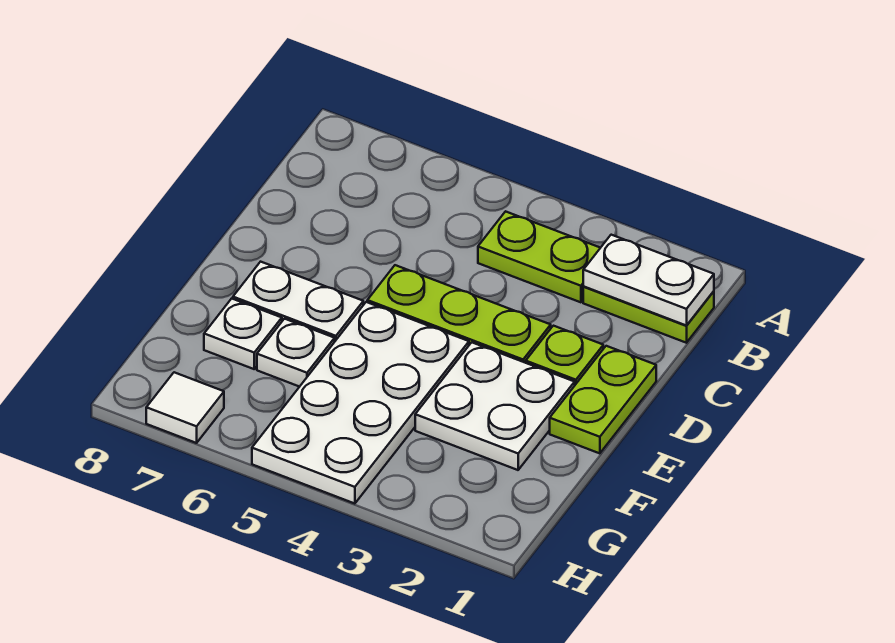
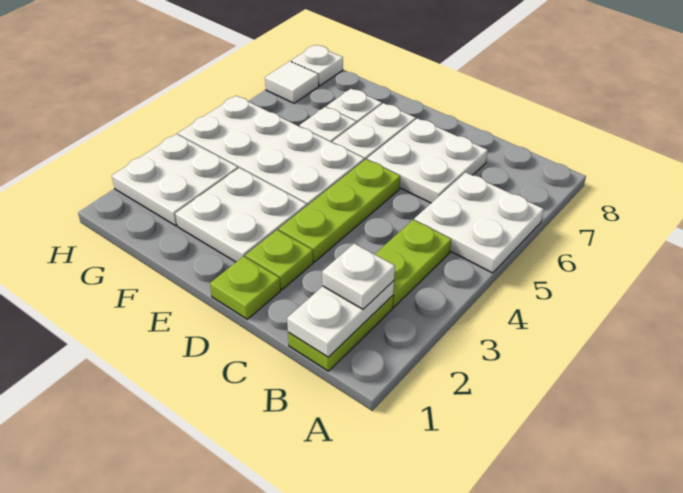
none -> white 2x2 plate [414,172,544,273]
none -> white 1x1 plate [322,243,395,309]
none -> white 2x2 plate [367,118,488,203]
lime 1x2 plate [550,346,656,453] -> lime 1x1 plate [210,256,280,319]
none -> white 2x2 plate [112,134,238,226]
none -> white 1x1 plate [291,45,343,86]

